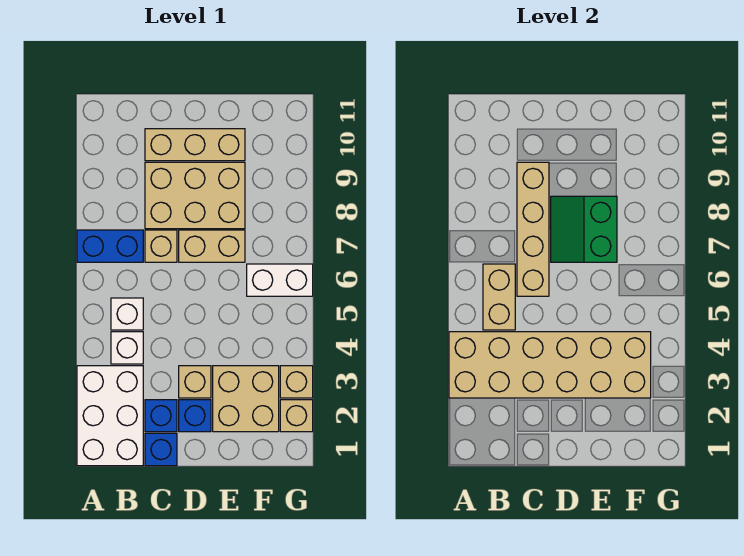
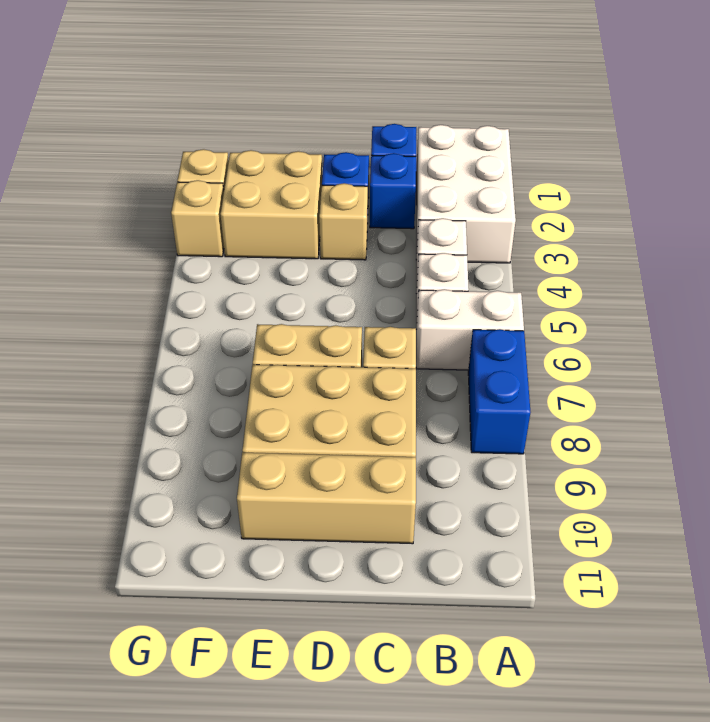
tan 2x6 brick [449,332,651,398] -> none
blue 1x2 brick [77,230,143,262] -> blue 1x2 brick turned to [468,329,530,454]
tan 1x2 brick [483,264,515,330] -> none
tan 1x4 brick [517,162,549,296] -> none
green 2x2 slope [551,196,617,262] -> none
white 1x2 brick [247,264,313,296] -> white 1x2 brick moved to [416,289,524,370]

